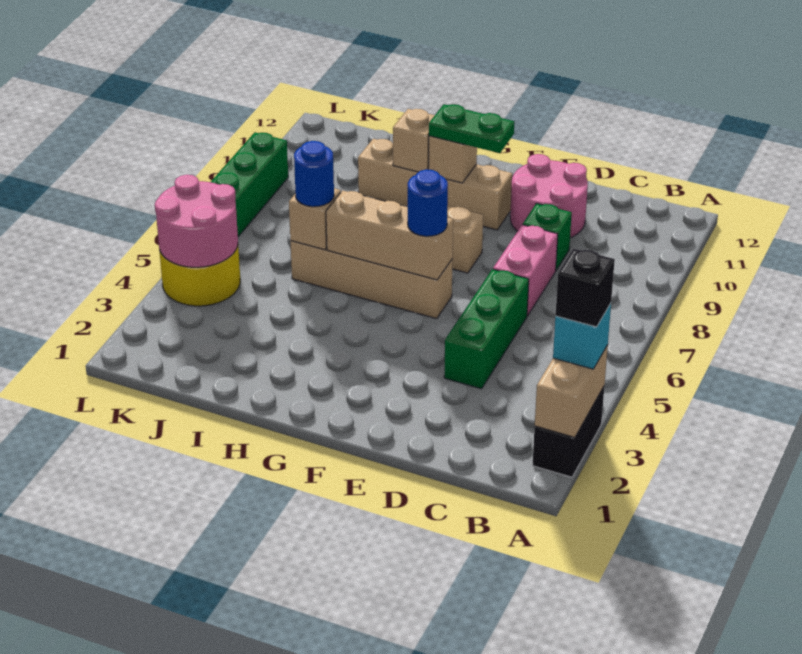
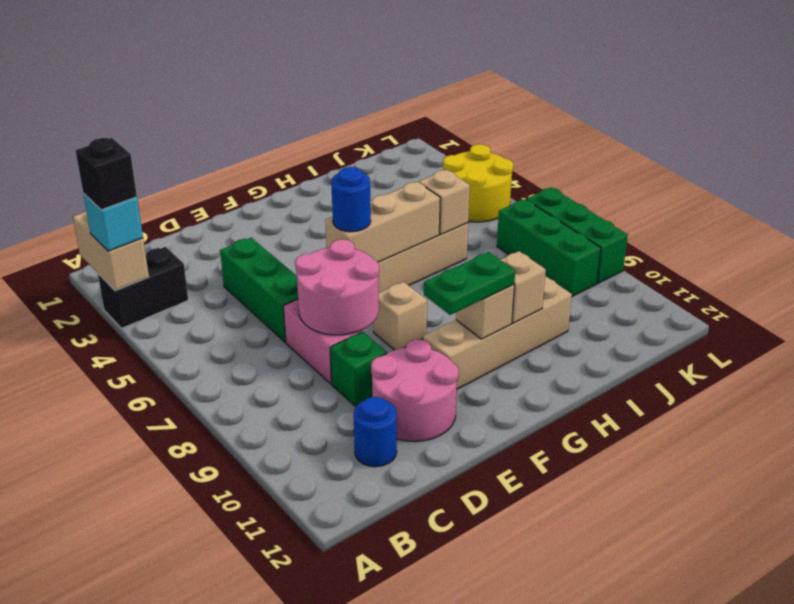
black 1x2 brick [532,387,604,477] -> black 1x2 brick turned to [98,247,188,328]
blue 1x1 round brick [294,141,334,207] -> blue 1x1 round brick moved to [354,397,397,467]
pink 2x2 round brick [155,175,238,267] -> pink 2x2 round brick moved to [295,239,379,335]
none -> green 1x3 brick [497,199,601,296]

